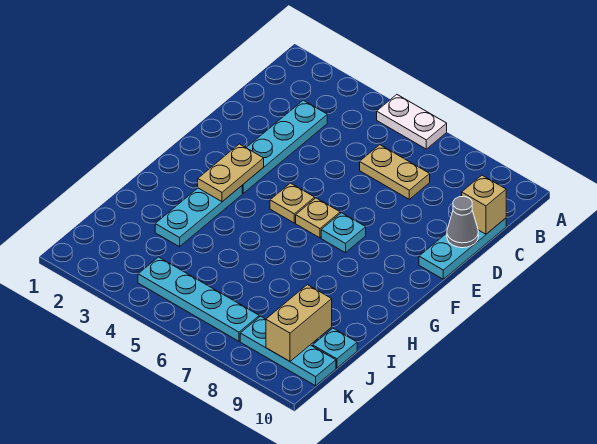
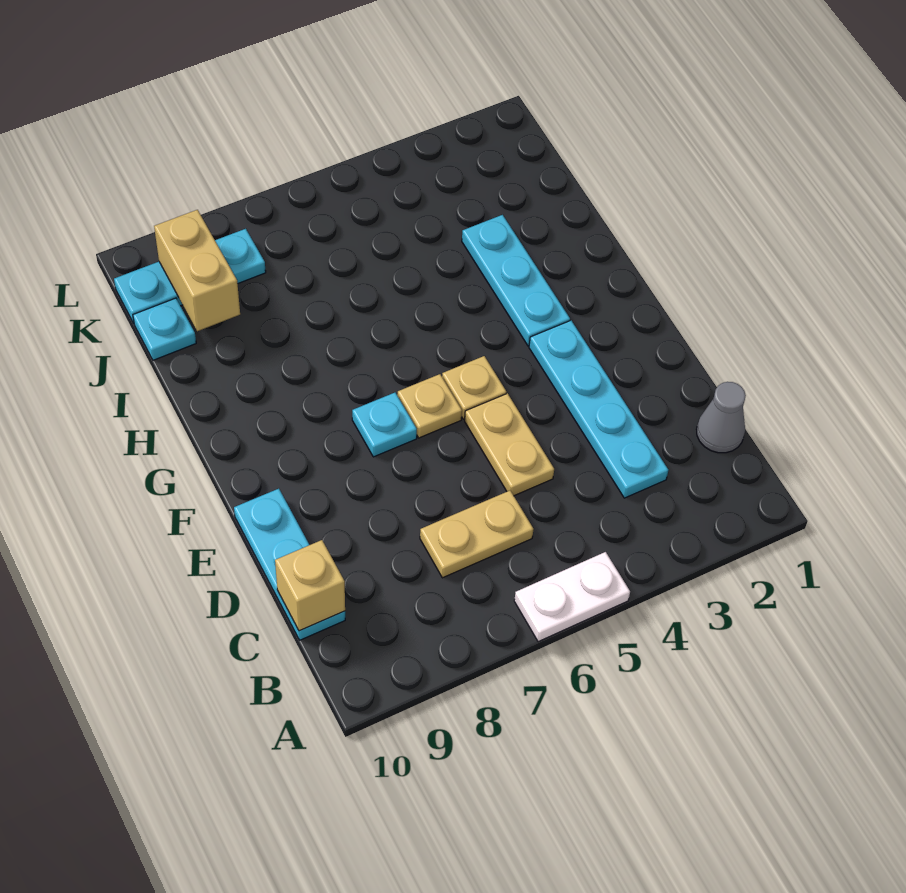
grey 1x1 cone [447,196,478,248] -> grey 1x1 cone moved to [696,382,746,453]
tan 1x2 plate [198,144,264,202] -> tan 1x2 plate moved to [465,393,554,496]
cyan 1x4 plate [138,257,259,341] -> none

